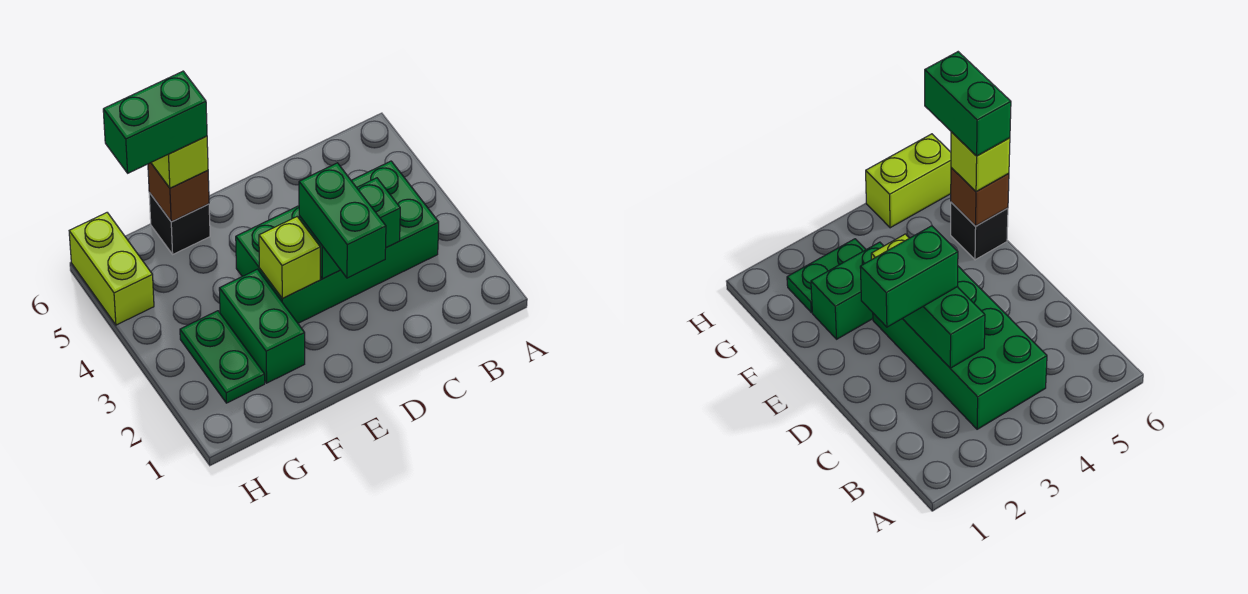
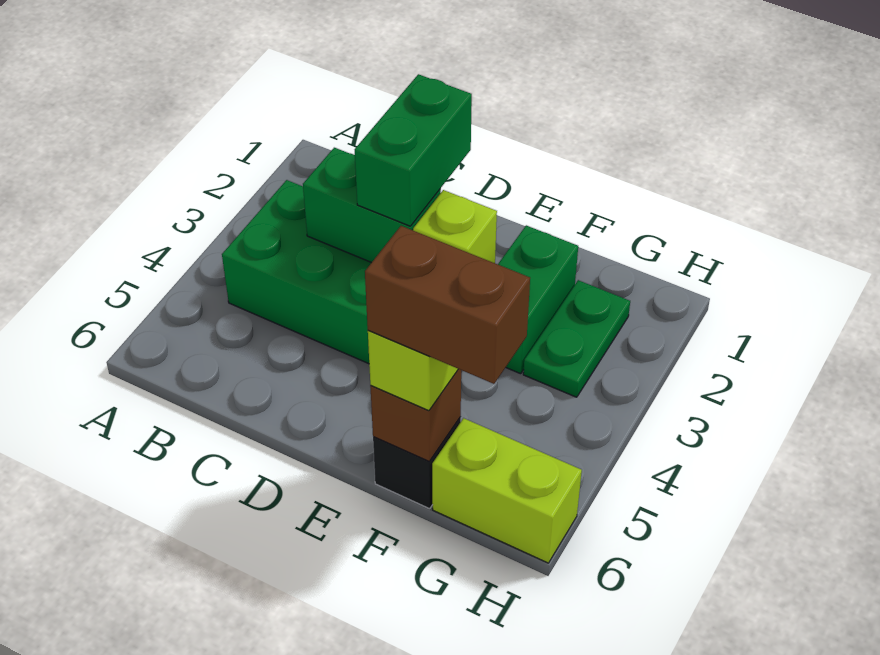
green 1x2 brick [103,71,207,173] -> brown 1x2 brick [365,226,530,384]
lime 1x2 brick [69,213,154,325] -> lime 1x2 brick turned to [432,418,582,563]

